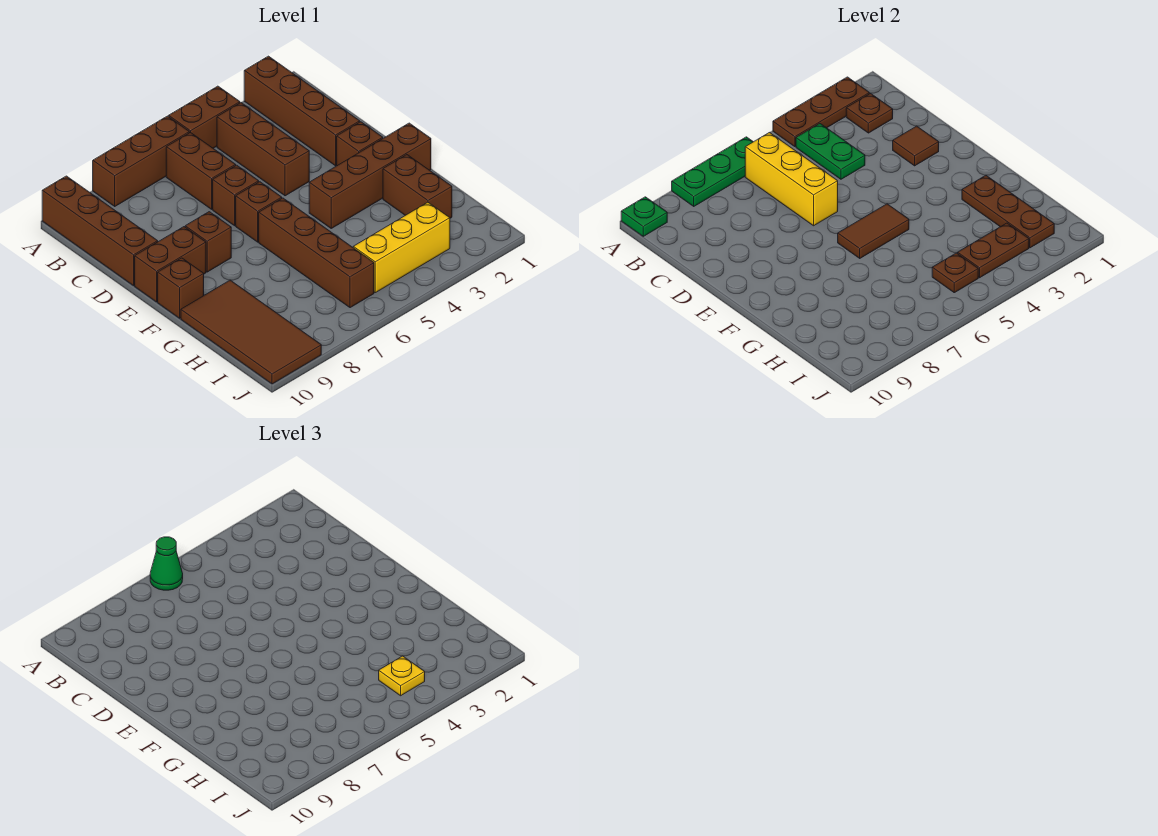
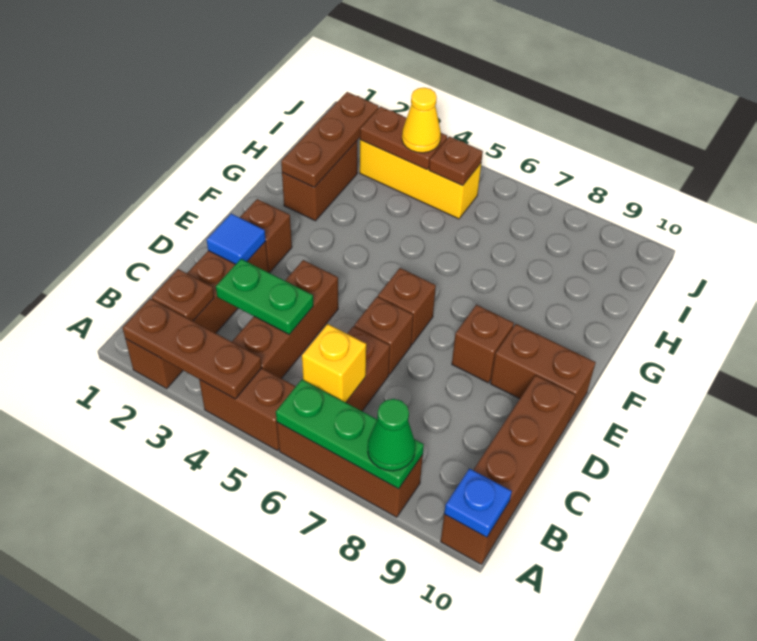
green 1x1 cone [150,537,183,590] -> green 1x1 cone moved to [368,399,415,471]
green 1x1 plate [621,197,667,236] -> blue 1x1 plate [444,469,512,537]
green 1x2 plate [796,124,865,179] -> green 1x2 plate turned to [216,259,313,335]
yellow 1x3 brick [745,132,838,226] -> yellow 1x1 brick [302,324,366,402]
brown 1x1 tile [893,126,939,166] -> blue 1x1 tile [207,214,266,264]
brown 1x4 brick [309,123,431,228] -> none
brown 1x2 tile [838,204,909,258] -> none
brown 1x4 brick [259,198,374,308] -> none
brown 1x1 brick [158,258,204,318] -> none
brown 2x4 tile [181,280,321,384] -> none
yellow 1x1 plate [379,656,425,696] -> yellow 1x1 cone [402,88,441,153]

